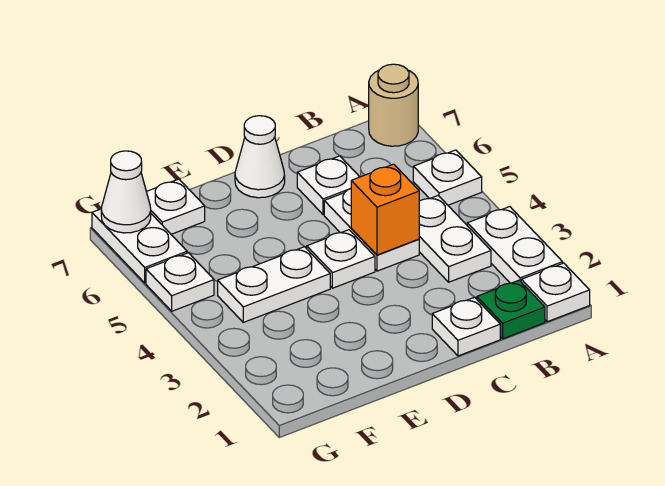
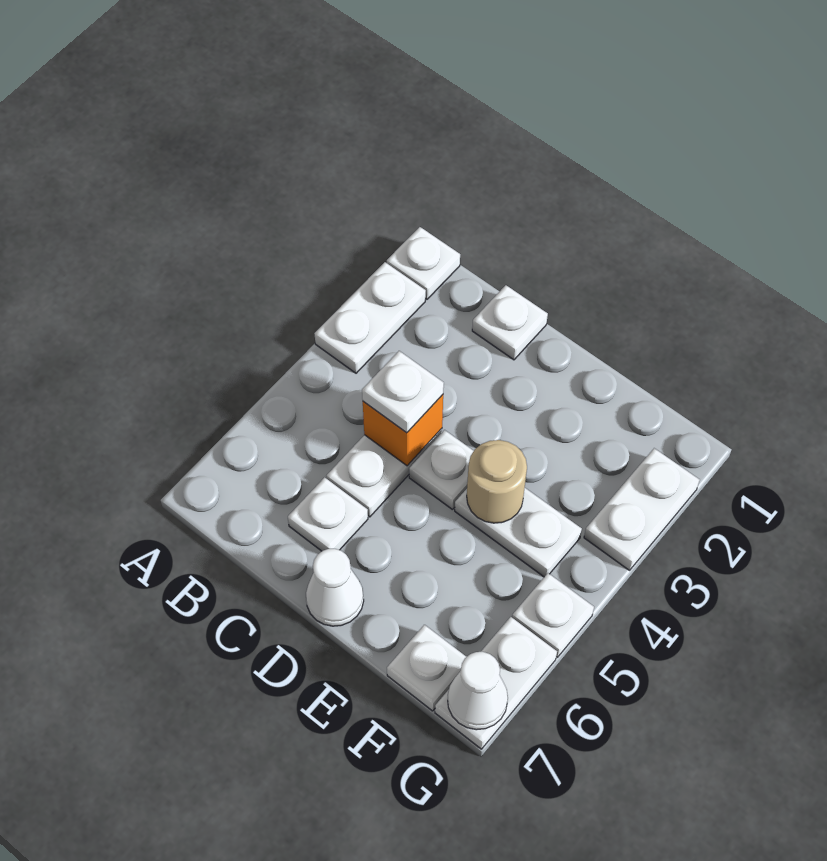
white 1x1 plate [413,150,482,205] -> white 1x1 plate moved to [362,351,444,433]
tan 1x1 round brick [369,64,418,146] -> tan 1x1 round brick moved to [467,440,527,523]
green 1x1 plate [477,280,545,339] -> none
white 1x2 plate [419,196,491,282] -> white 1x2 plate moved to [584,448,700,570]

